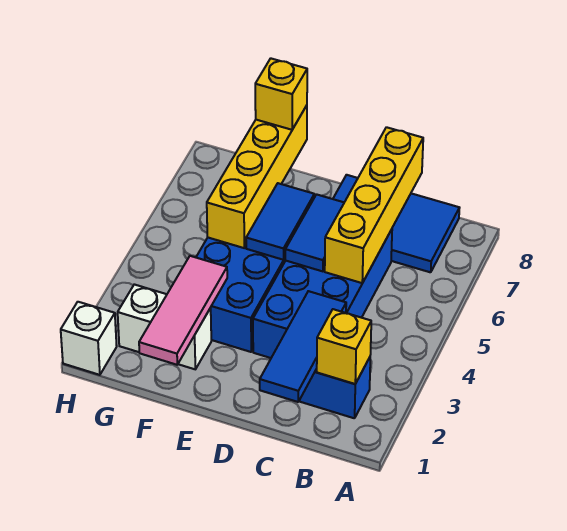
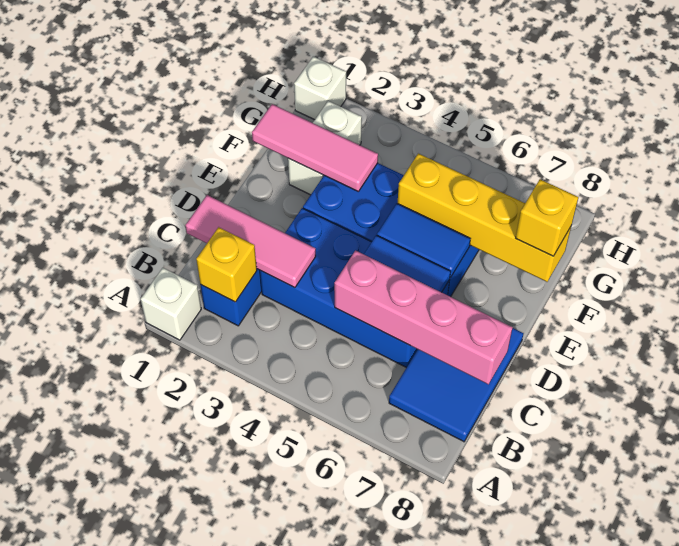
none -> white 1x1 brick [141,268,201,340]
blue 1x3 tile [260,291,346,402] -> pink 1x3 tile [185,195,316,288]
yellow 1x4 brick [325,127,423,283] -> pink 1x4 brick [334,251,513,384]

